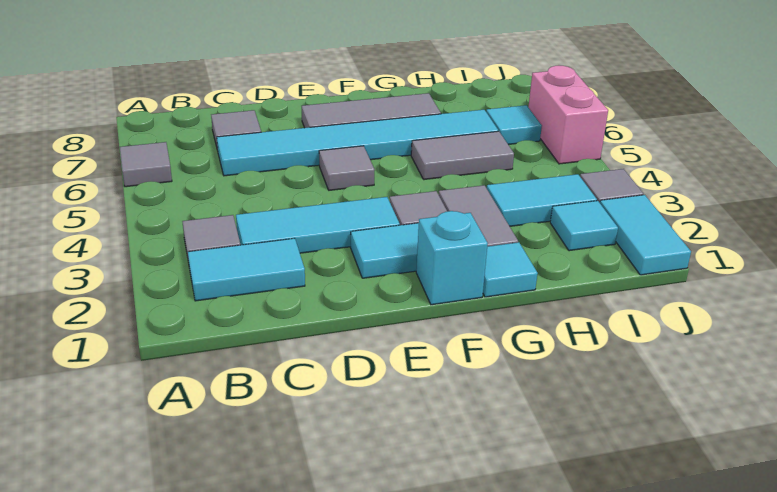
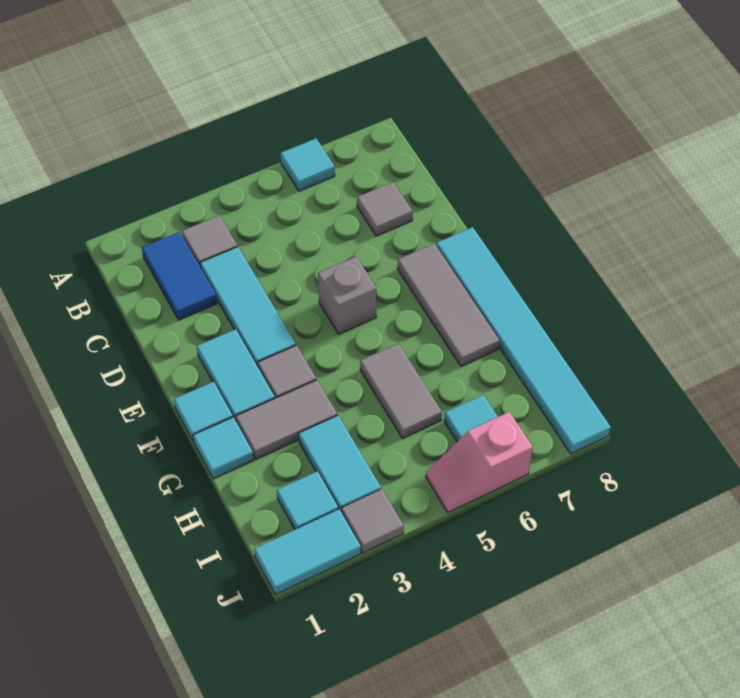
grey 1x1 tile [120,142,172,187] -> cyan 1x1 tile [280,139,335,191]
cyan 1x2 tile [188,238,305,301] -> blue 1x2 tile [142,232,217,320]
cyan 1x6 tile [217,110,498,176] -> cyan 1x6 tile moved to [436,227,611,454]
grey 1x1 tile [319,146,375,190] -> grey 1x1 brick [318,257,376,334]
cyan 1x1 brick [416,211,488,305] -> cyan 1x1 tile [174,382,233,442]
pink 1x2 brick [528,66,608,164] -> pink 1x2 slope [426,412,533,512]

